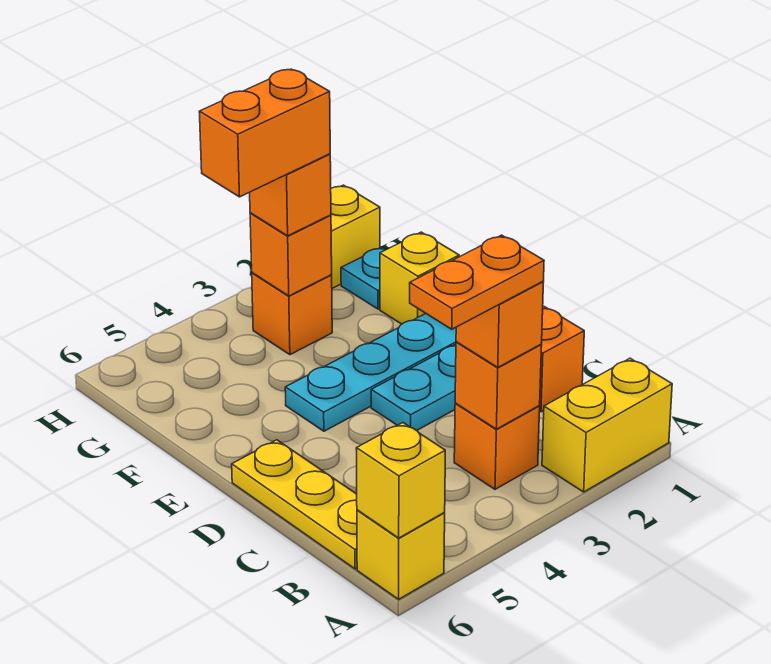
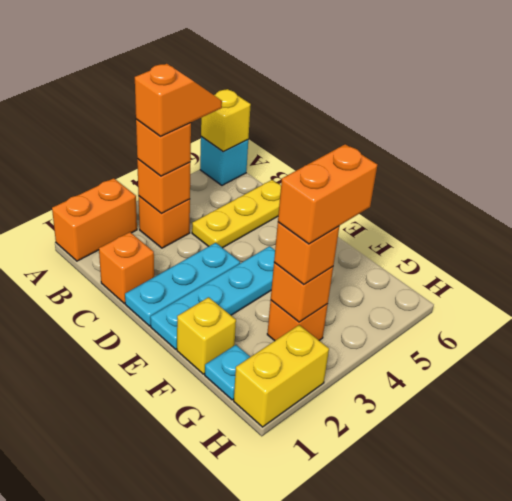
yellow 1x2 brick [542,358,672,492] -> orange 1x2 brick [52,178,137,261]
yellow 1x1 brick [357,510,445,599] -> cyan 1x1 brick [200,137,248,185]
orange 1x2 plate [410,235,544,329] -> orange 1x2 slope [135,64,222,136]
yellow 1x3 plate [232,440,357,569] -> yellow 1x3 plate turned to [192,180,281,248]

